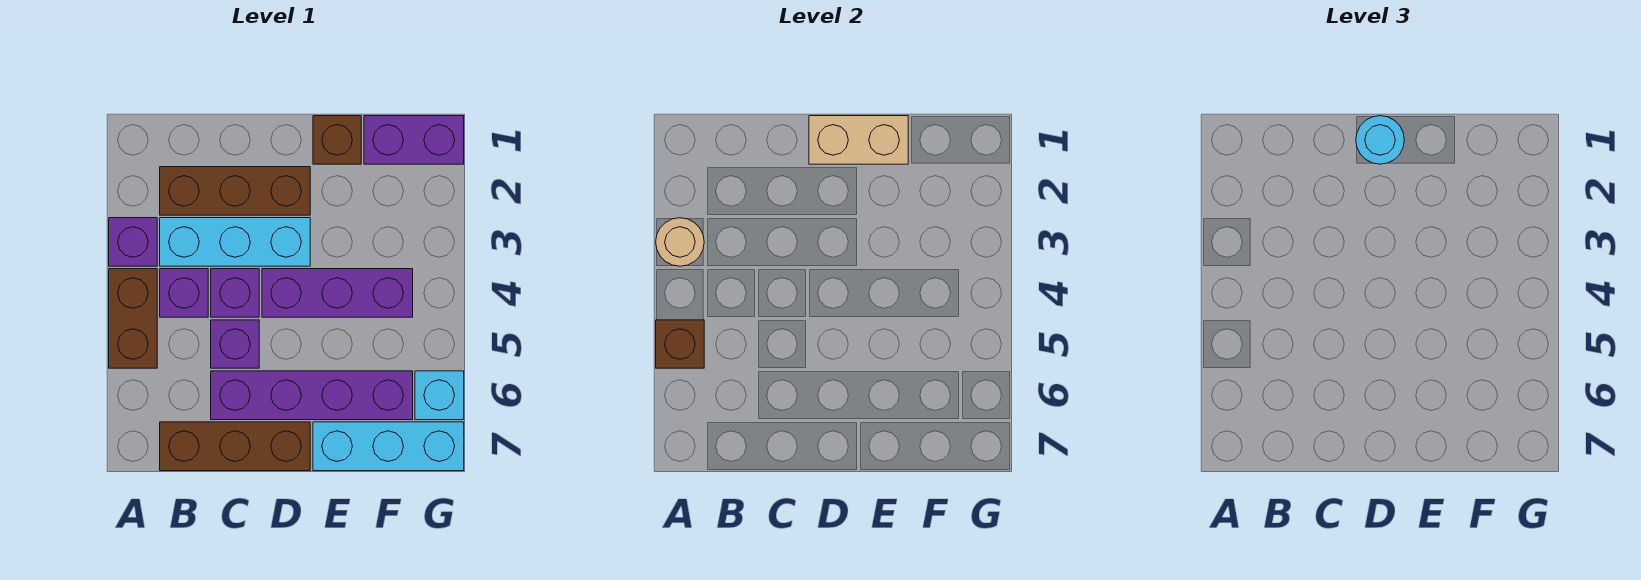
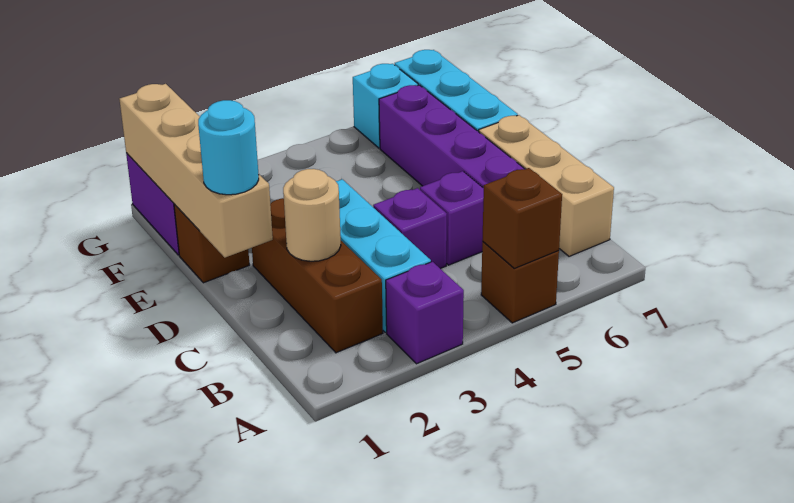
tan 1x1 round brick [656,218,704,266] -> tan 1x1 round brick moved to [283,169,341,261]
brown 1x2 brick [109,269,157,368] -> brown 1x1 brick [481,242,559,323]
purple 1x1 brick [160,269,208,317] -> none
brown 1x3 brick [160,422,310,471] -> tan 1x3 brick [479,115,614,256]
tan 1x2 brick [809,116,908,164] -> tan 1x4 brick [119,84,273,257]
purple 1x3 brick [262,269,413,317] -> none

